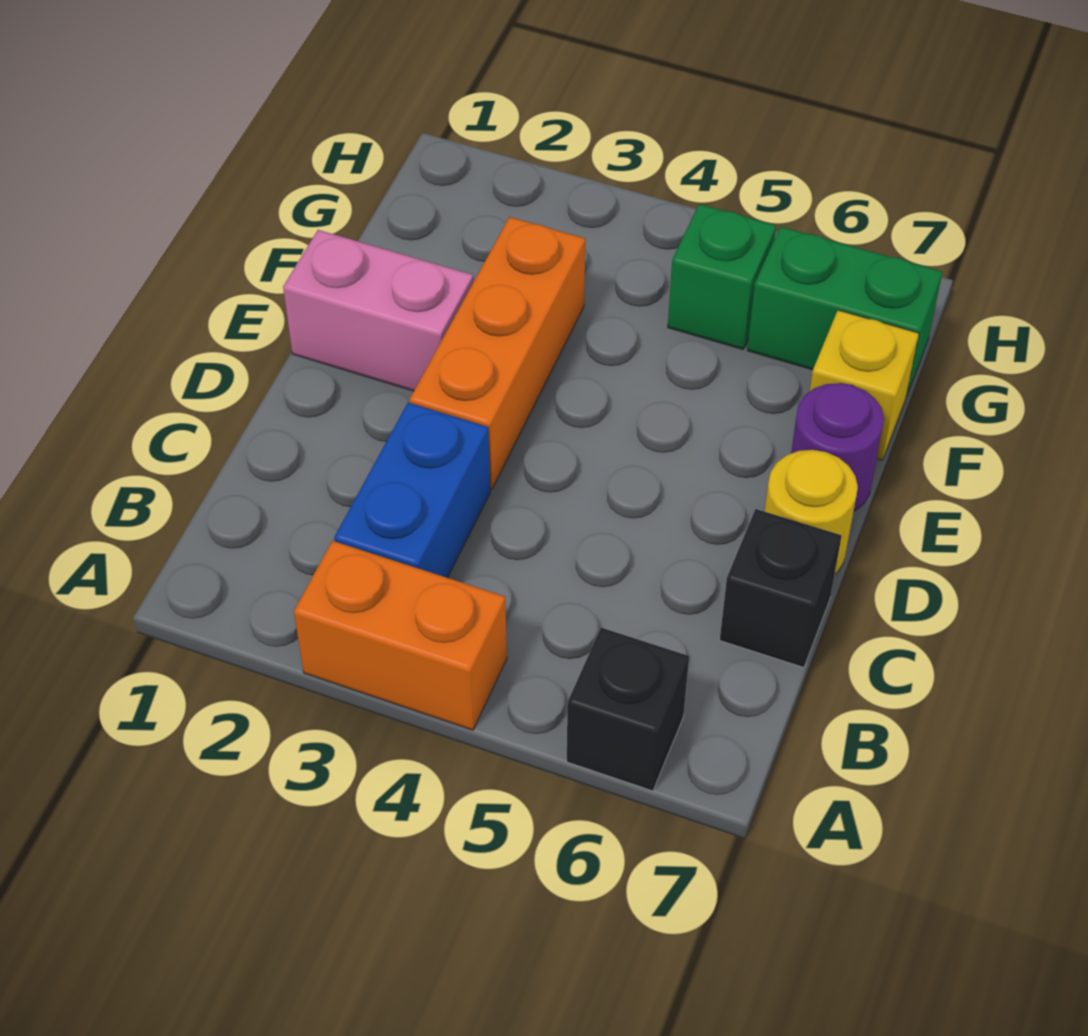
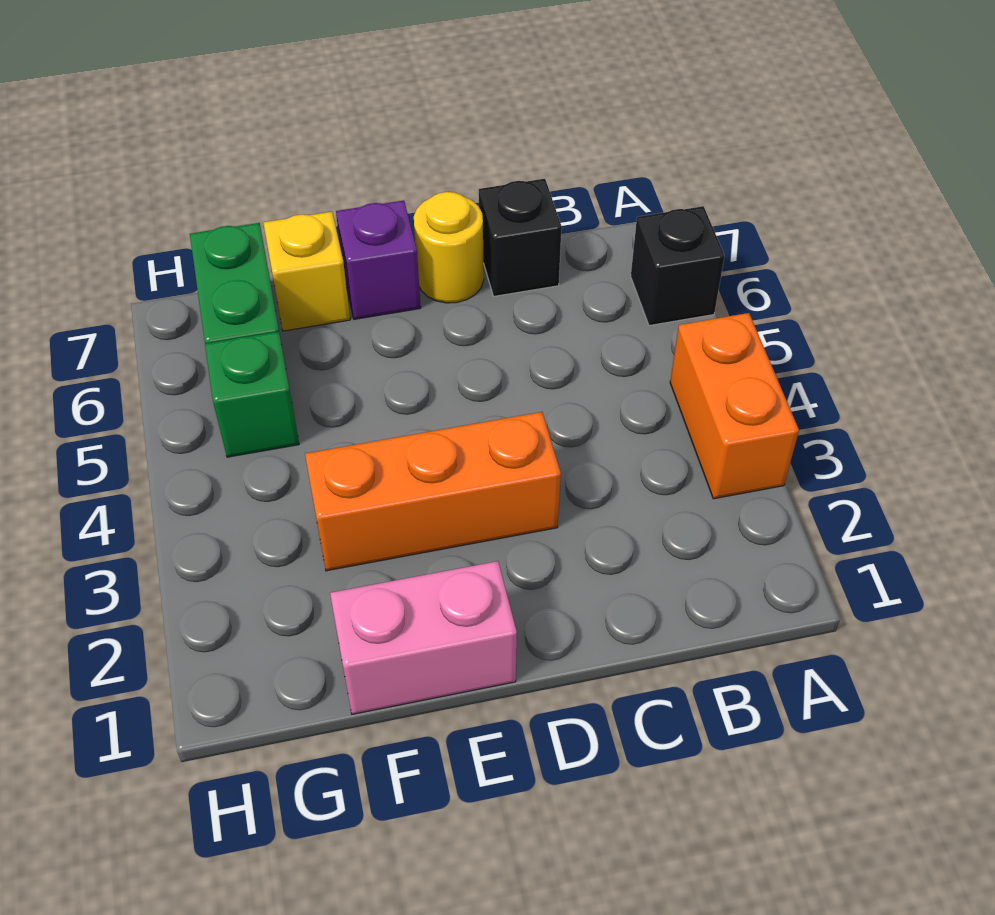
blue 1x2 brick [334,403,490,578] -> none
pink 1x2 brick [283,230,473,391] -> pink 1x2 brick turned to [330,561,517,714]
purple 1x1 round brick [791,383,884,511] -> purple 1x1 brick [336,200,421,319]

